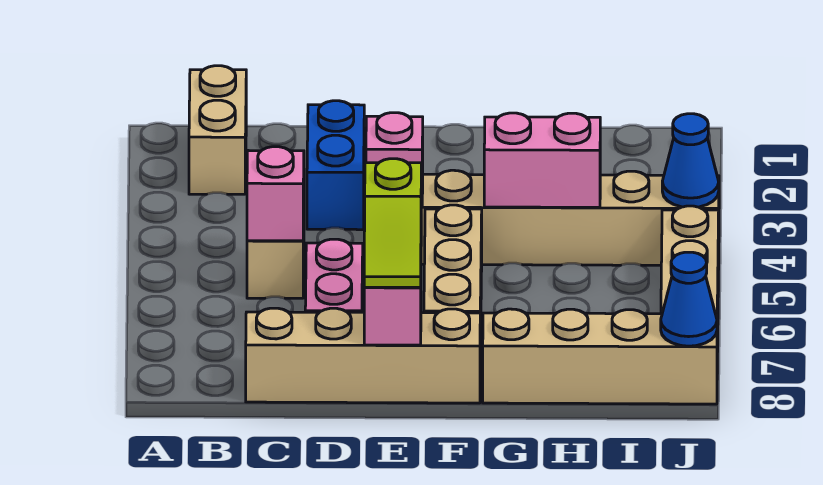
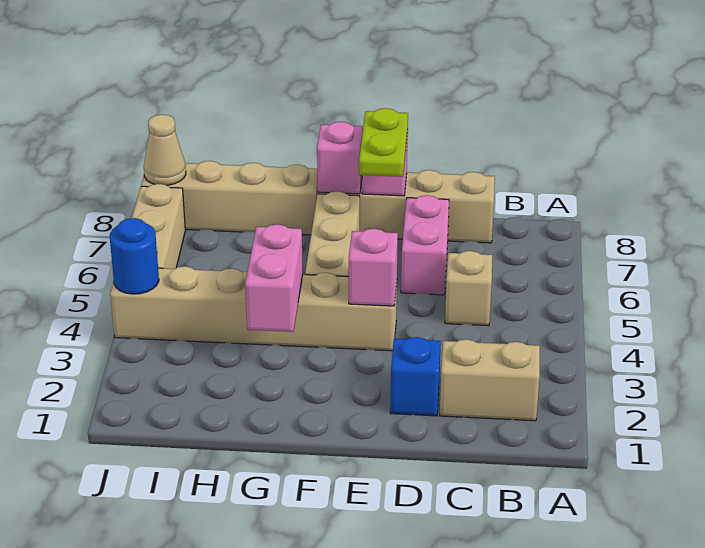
tan 1x2 brick [189,66,246,194] -> tan 1x2 brick turned to [440,339,540,421]
pink 1x1 brick [247,147,304,241] -> pink 1x1 brick moved to [317,122,363,194]
blue 1x2 brick [307,101,364,230] -> blue 1x1 brick [390,337,441,416]
lime 1x2 slope [364,159,421,287] -> lime 1x2 plate [359,108,408,177]
pink 1x2 brick [484,113,600,207] -> pink 1x2 brick turned to [245,224,303,332]
blue 1x1 cone [662,114,719,207] -> blue 1x1 round brick [110,218,159,294]
blue 1x1 cone [661,252,717,346] -> tan 1x1 cone [144,114,186,185]

